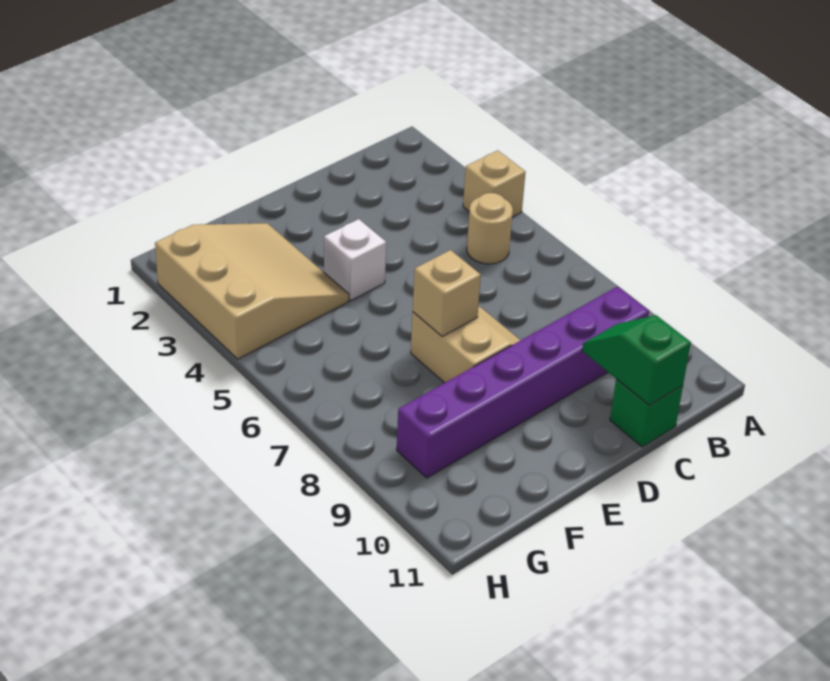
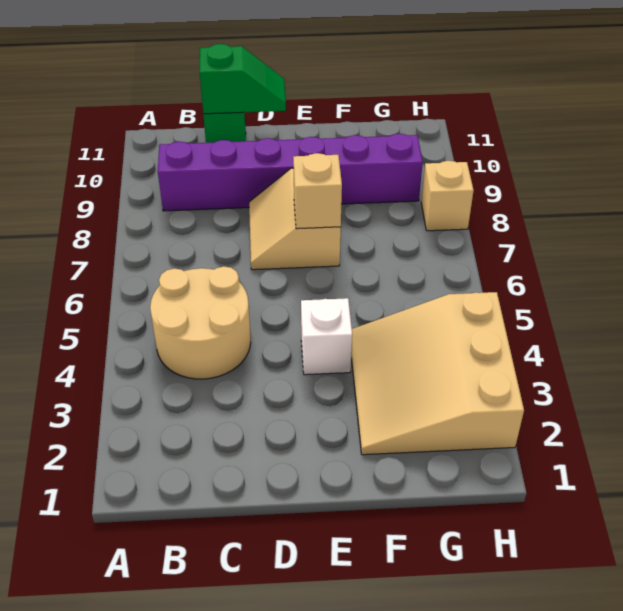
tan 1x1 brick [463,150,526,217] -> tan 1x1 brick moved to [421,161,474,231]
tan 1x1 round brick [467,193,513,264] -> tan 2x2 round brick [150,266,251,379]
green 1x2 slope [582,315,691,405] -> green 1x2 slope turned to [200,44,286,114]

